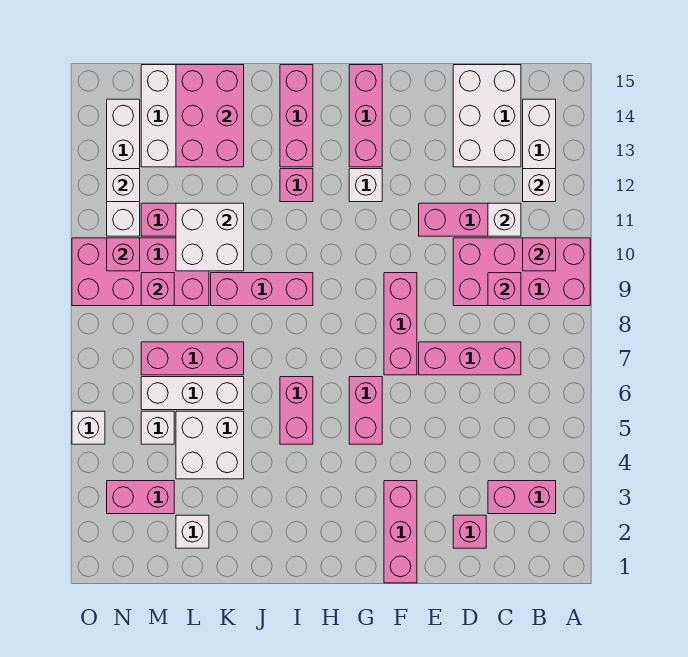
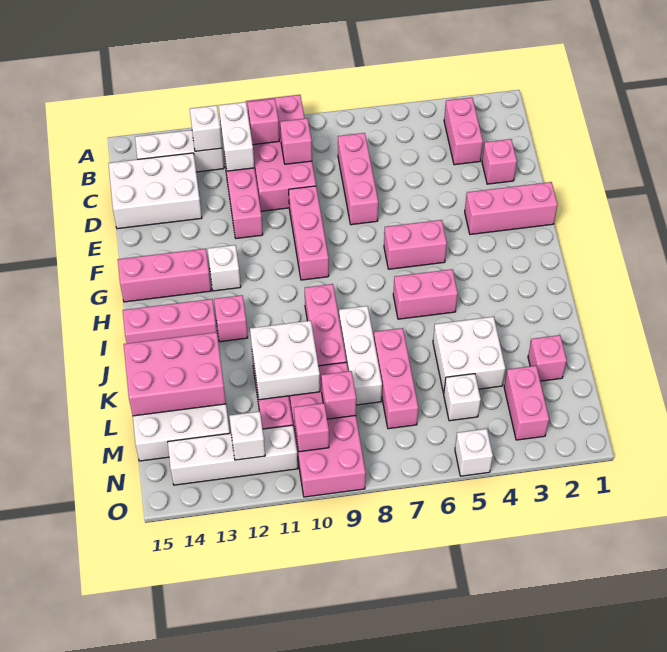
white 1x1 brick [488,203,521,236] -> white 1x2 brick [219,102,254,171]
pink 1x3 brick [384,273,417,375] -> pink 1x3 brick turned to [289,186,329,280]
white 1x3 brick [141,377,244,410] -> white 1x3 brick moved to [339,306,382,405]
white 1x1 brick [176,515,209,548] -> pink 1x1 brick [528,335,567,381]

